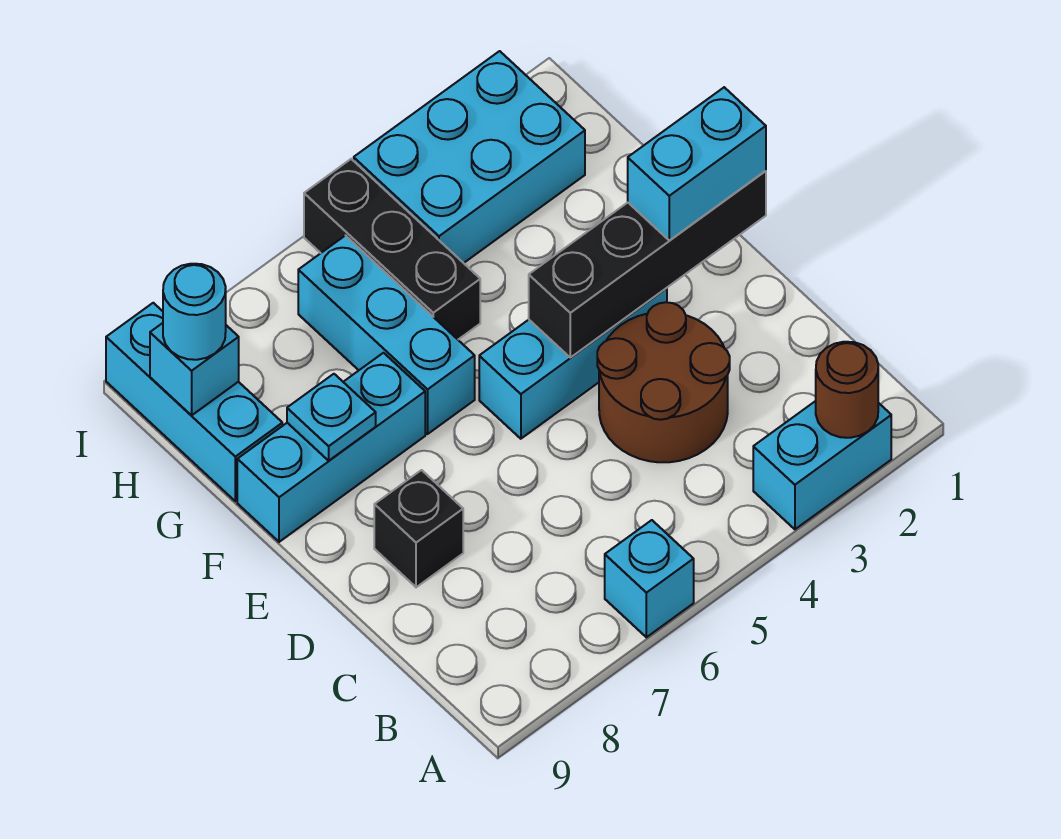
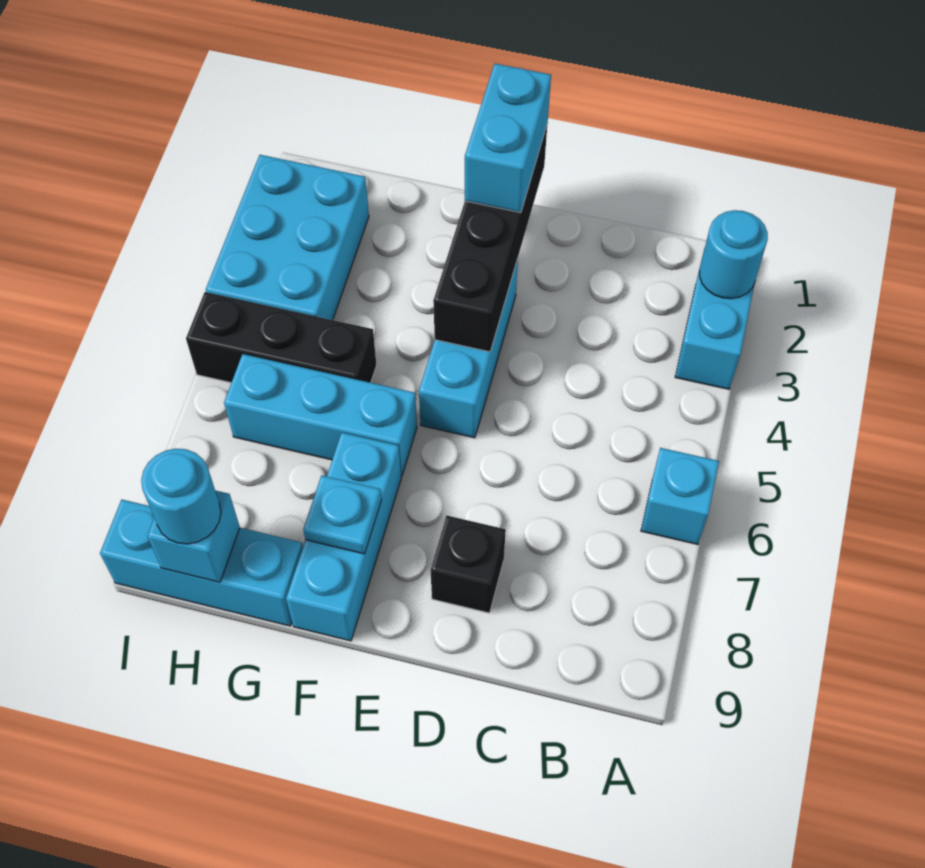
brown 1x1 round brick [816,342,878,438] -> cyan 1x1 round brick [700,210,768,299]
brown 2x2 round brick [597,302,730,462] -> none

